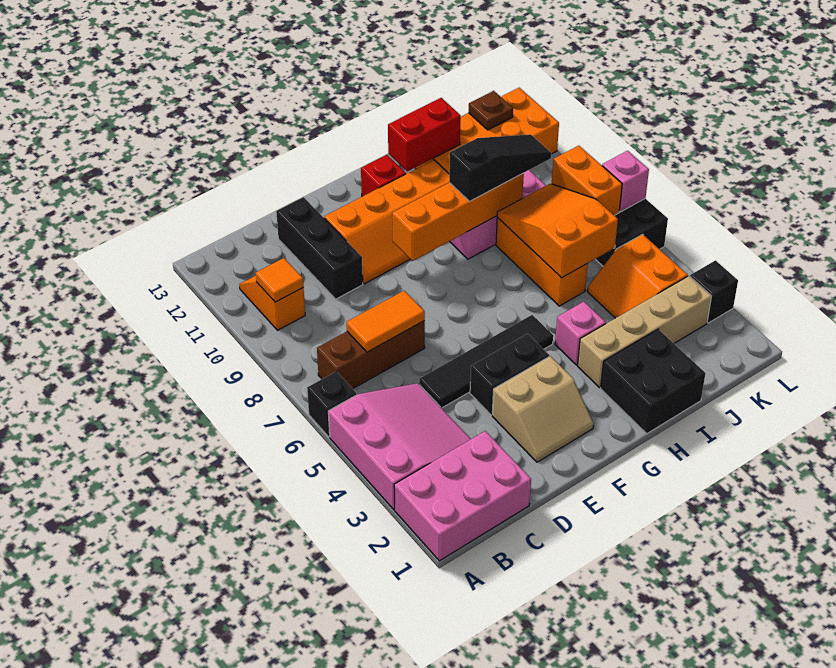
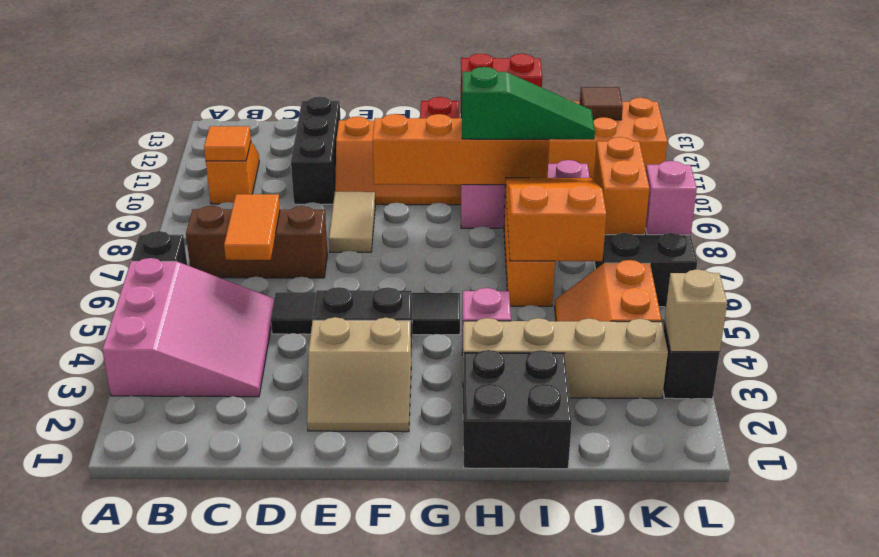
pink 2x3 brick [394,431,531,561] -> none
orange 1x2 tile [347,291,425,352] -> orange 1x2 tile turned to [224,194,280,260]
none -> tan 1x2 tile [329,192,375,252]
black 1x3 slope [449,134,551,201] -> green 1x3 slope [462,67,595,140]
brown 1x1 plate [469,91,513,130] -> brown 1x1 tile [580,87,623,120]
none -> tan 1x1 brick [664,269,727,352]

